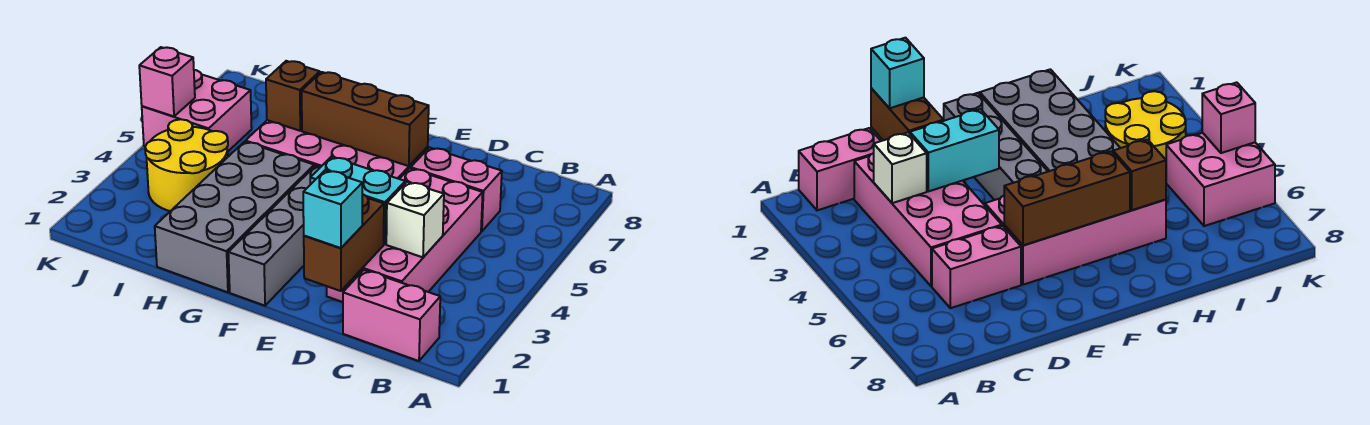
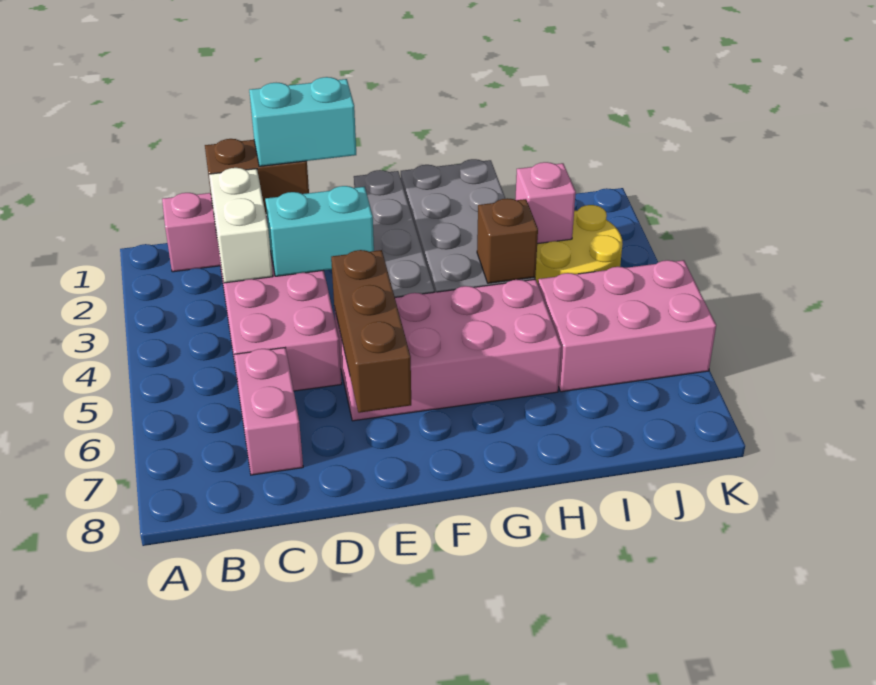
white 1x1 brick [386,182,444,257] -> white 1x2 brick [209,168,273,283]
pink 1x2 brick [411,148,502,231] -> pink 1x2 brick turned to [234,348,303,475]
brown 1x2 brick [304,194,384,291] -> brown 1x2 brick turned to [205,139,309,214]
cyan 1x1 brick [303,170,362,248] -> cyan 1x2 brick [249,77,356,166]
brown 1x3 brick [302,72,429,166] -> brown 1x3 brick turned to [331,250,411,413]
brown 1x1 brick [266,61,320,131] -> brown 1x1 brick moved to [477,198,538,283]
pink 2x2 brick [142,70,252,152] -> pink 2x3 brick [538,260,716,392]
pink 1x1 brick [139,47,195,117] -> pink 1x1 brick moved to [515,162,576,244]

